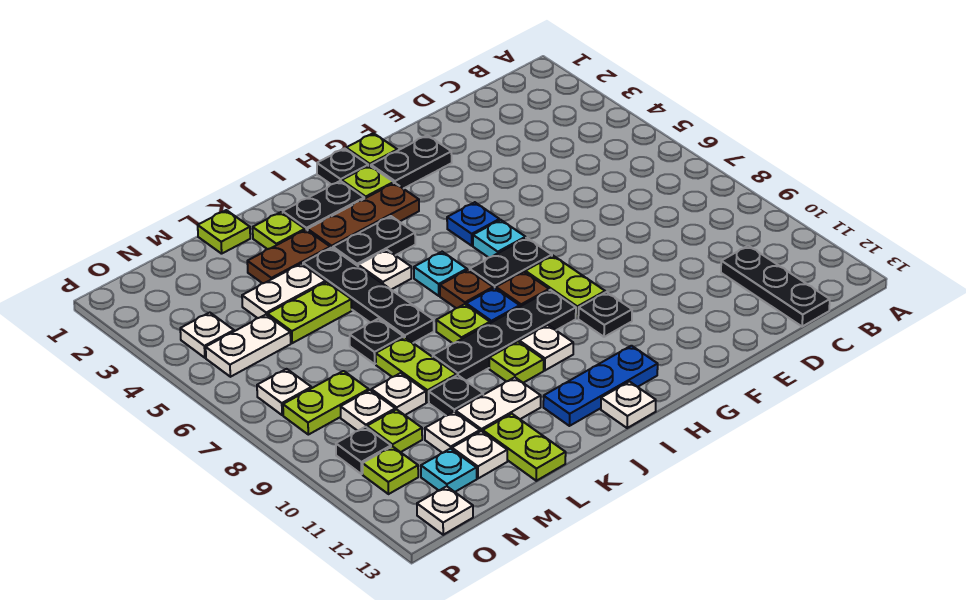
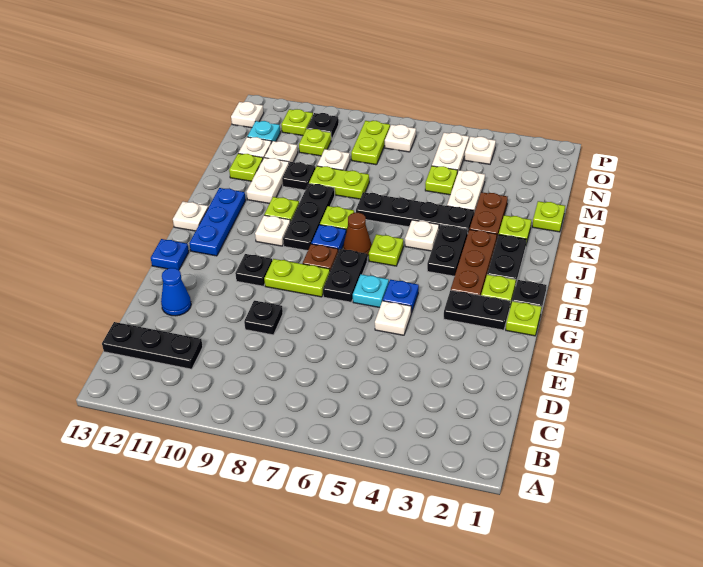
none -> blue 1x1 cone [161,268,191,316]
black 1x2 plate [371,135,452,189] -> black 1x2 plate turned to [444,290,510,330]
none -> blue 1x1 plate [151,239,189,270]
black 1x4 plate [433,290,576,381] -> black 1x3 plate [283,184,335,251]
cyan 1x1 plate [414,252,467,296] -> lime 1x1 plate [369,234,403,266]
brown 1x1 plate [440,270,493,308] -> brown 1x1 cone [343,213,372,256]
lime 1x2 plate [267,282,352,343] -> lime 1x1 plate [425,166,457,195]
black 1x1 plate [350,319,403,364] -> black 1x1 plate moved to [244,301,283,335]
lime 1x2 plate [483,414,566,481] -> lime 1x1 plate [229,153,263,181]
white 1x1 plate [341,390,395,431] -> white 1x1 plate moved to [375,301,411,335]

